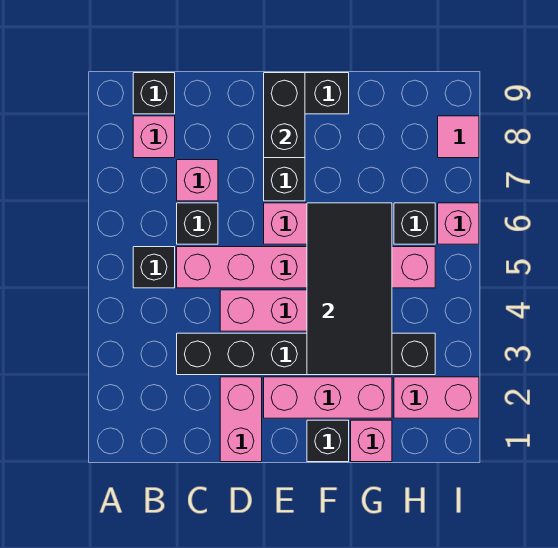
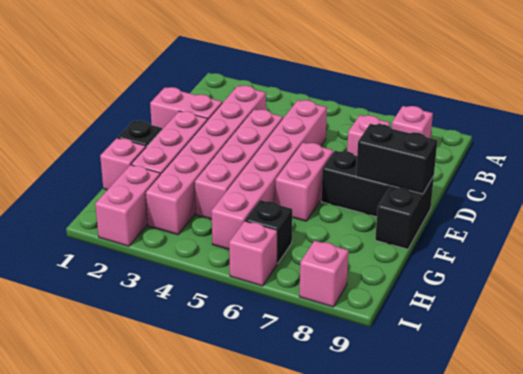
black 1x1 brick [133,247,175,288] -> none
black 1x1 brick [133,73,175,114] -> none
black 1x6 brick [177,333,435,375] -> pink 1x6 brick [146,86,266,235]
black 1x1 brick [177,203,218,244] -> none
black 2x4 tile [307,203,392,375] -> none
pink 1x1 tile [438,116,479,158] -> pink 1x1 brick [299,241,349,307]

